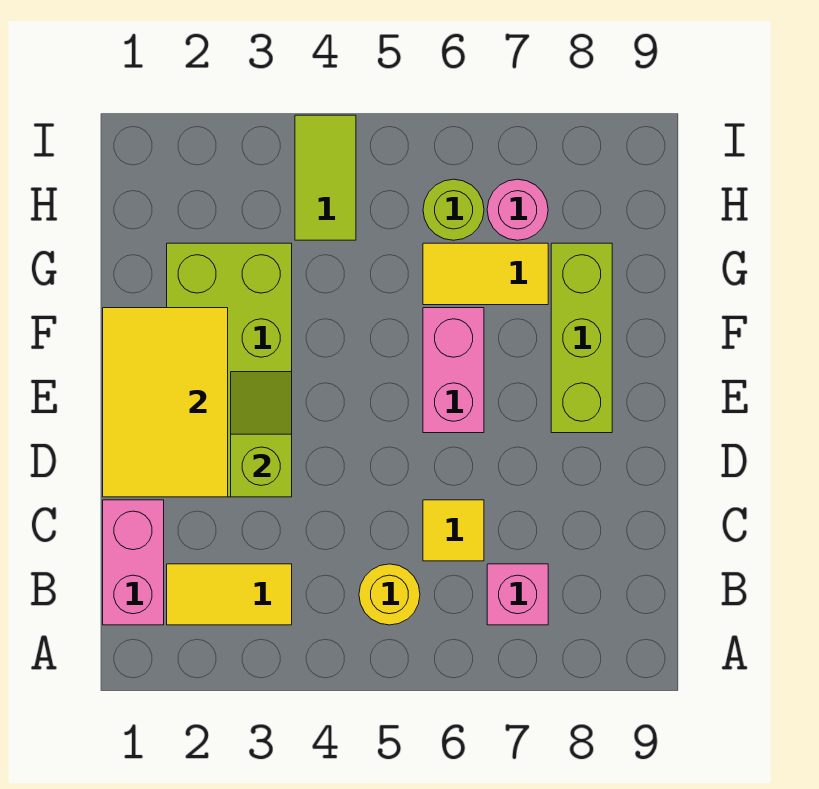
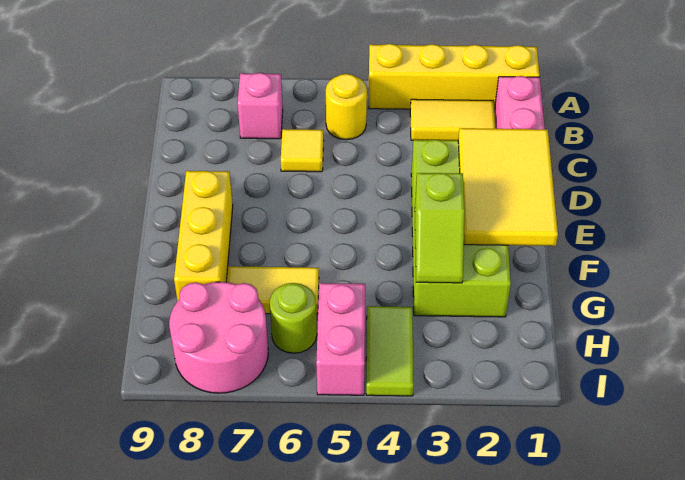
none -> yellow 1x4 brick [368,44,540,110]
lime 1x2 slope [231,372,292,497] -> lime 1x2 slope moved to [415,173,465,283]
pink 1x2 brick [423,308,484,433] -> pink 1x2 brick moved to [316,283,365,395]
lime 1x3 brick [551,243,612,433] -> yellow 1x3 brick [174,171,233,301]
pink 1x1 round brick [487,179,548,240] -> pink 2x2 round brick [169,282,268,393]

